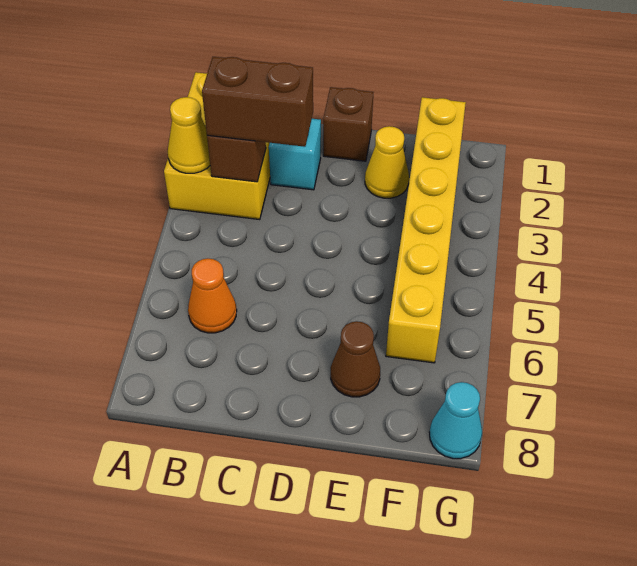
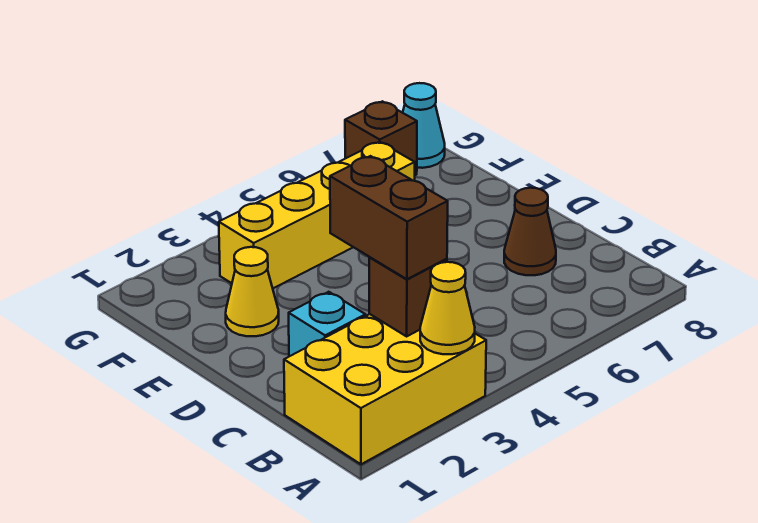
orange 1x1 cone [188,259,237,333] -> none
brown 1x1 brick [323,87,373,161] -> brown 1x1 brick moved to [345,101,417,175]
brown 1x1 cone [331,321,380,397] -> brown 1x1 cone moved to [504,188,556,275]
yellow 1x6 brick [386,97,466,363] -> yellow 1x4 brick [219,142,415,288]

